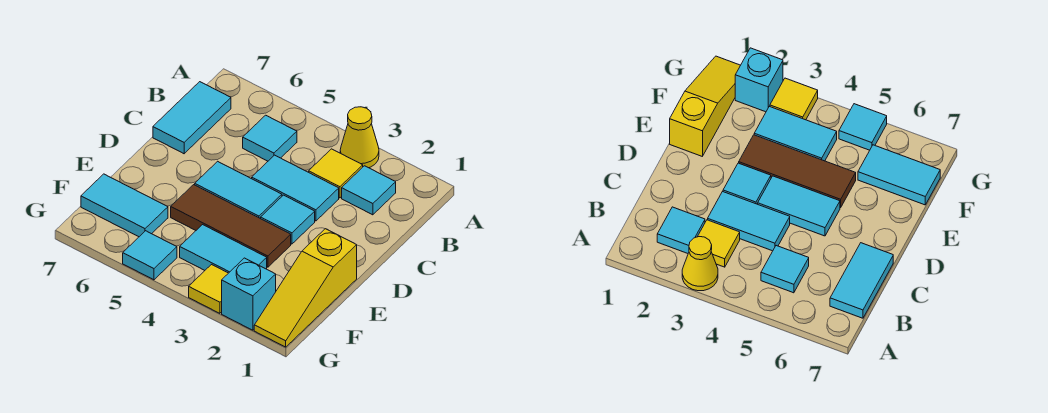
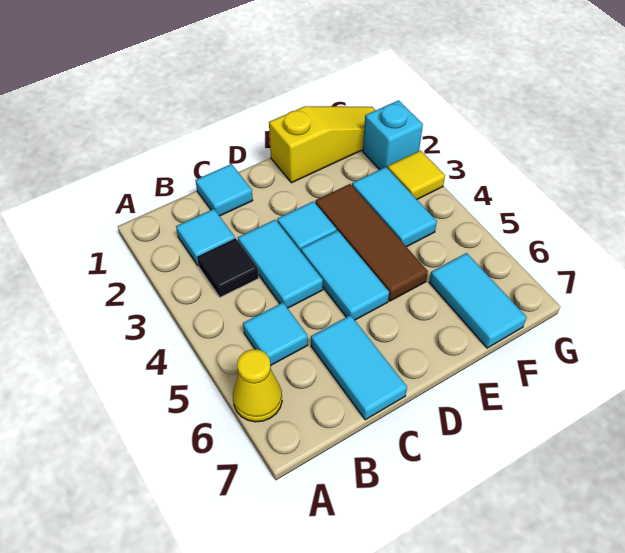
yellow 1x1 cone [340,107,379,168] -> yellow 1x1 cone moved to [233,349,282,422]
yellow 1x1 tile [309,149,363,198] -> black 1x1 tile [197,238,259,297]
cyan 1x2 tile [153,82,231,154] -> cyan 1x2 tile turned to [311,315,407,420]
cyan 1x1 tile [123,231,177,280] -> cyan 1x1 tile moved to [195,164,253,216]

